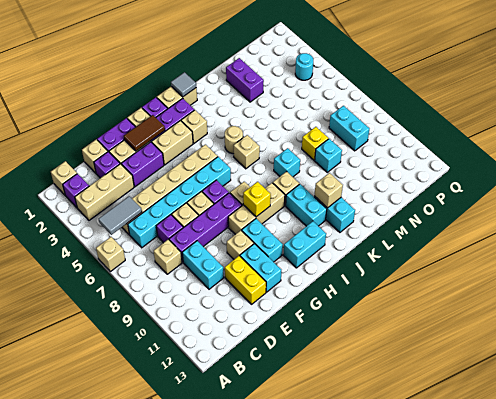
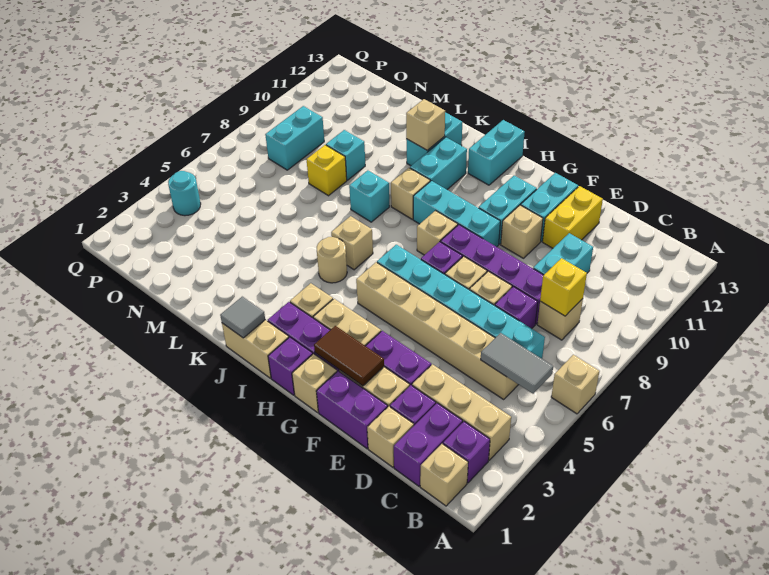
tan 1x3 brick [228,183,285,234] -> cyan 1x3 brick [413,181,500,247]
yellow 1x1 brick [243,182,271,217] -> yellow 1x1 brick moved to [540,258,587,316]
cyan 1x2 brick [283,221,326,268] -> cyan 1x2 brick turned to [468,120,525,185]
purple 1x2 brick [226,58,264,102] -> purple 1x2 brick moved to [394,403,463,486]

